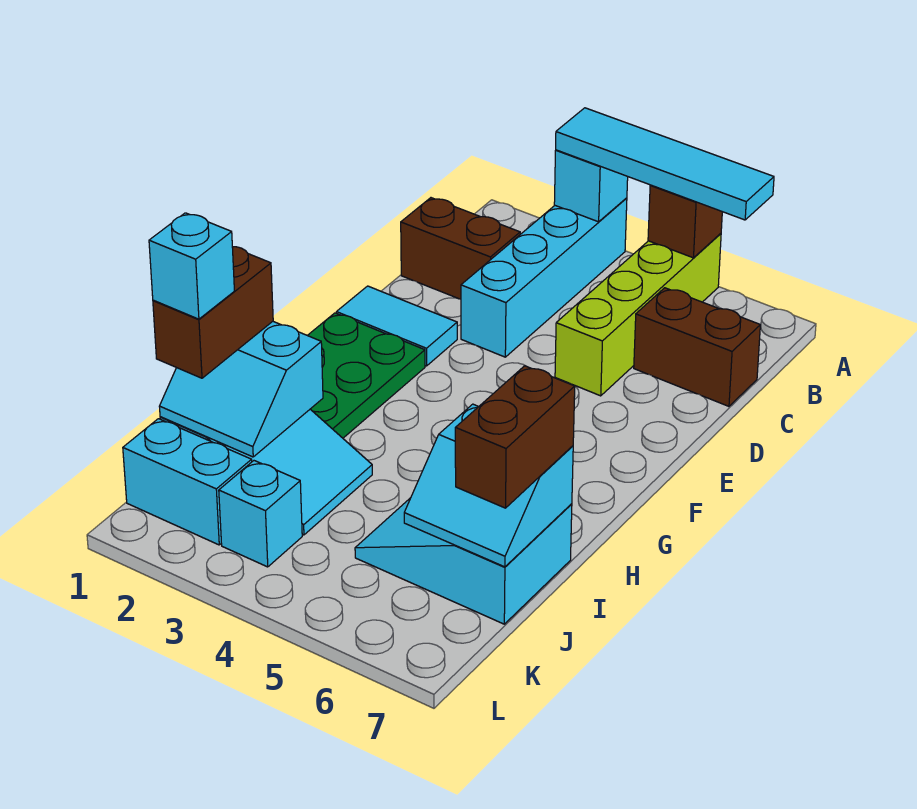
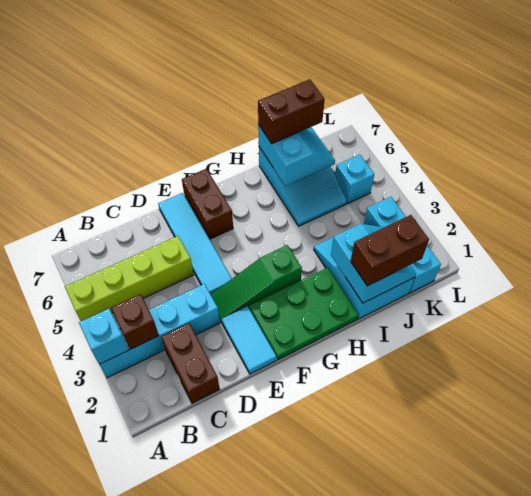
cyan 1x4 tile [556,108,774,220] -> cyan 1x4 tile moved to [158,193,232,294]
brown 1x1 brick [648,185,722,258] -> brown 1x1 brick moved to [111,294,159,349]
brown 1x2 brick [634,288,760,406] -> brown 1x2 brick moved to [182,169,233,239]
none -> green 1x3 slope [211,245,302,322]
cyan 1x1 brick [149,213,234,319] -> cyan 1x1 brick moved to [335,155,374,203]

